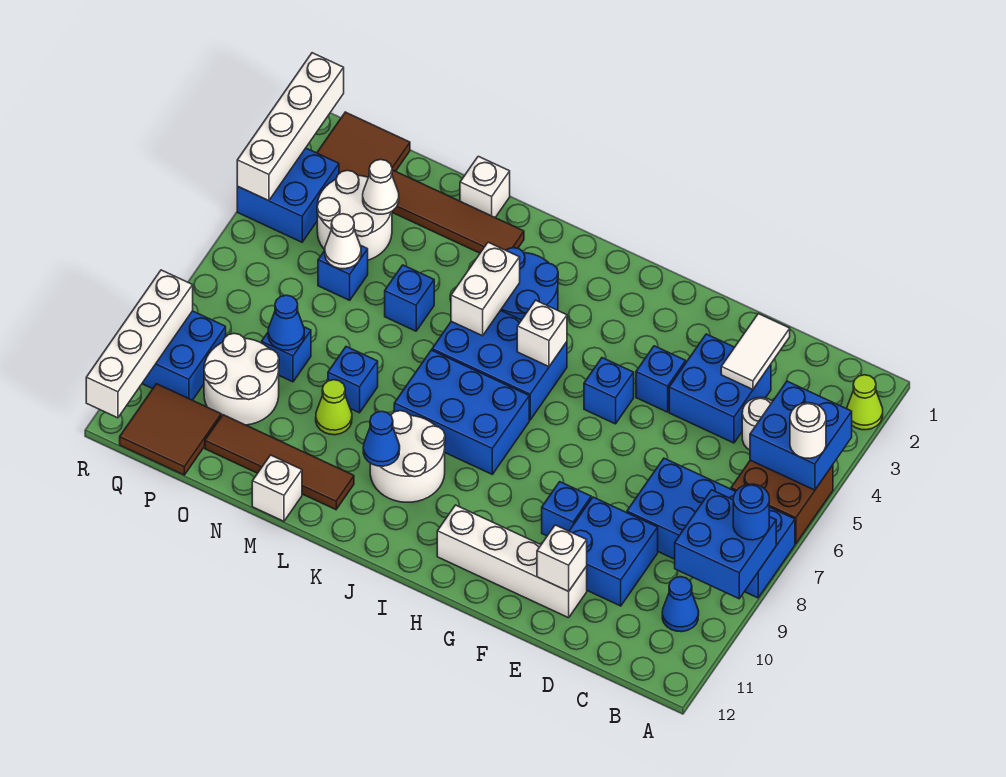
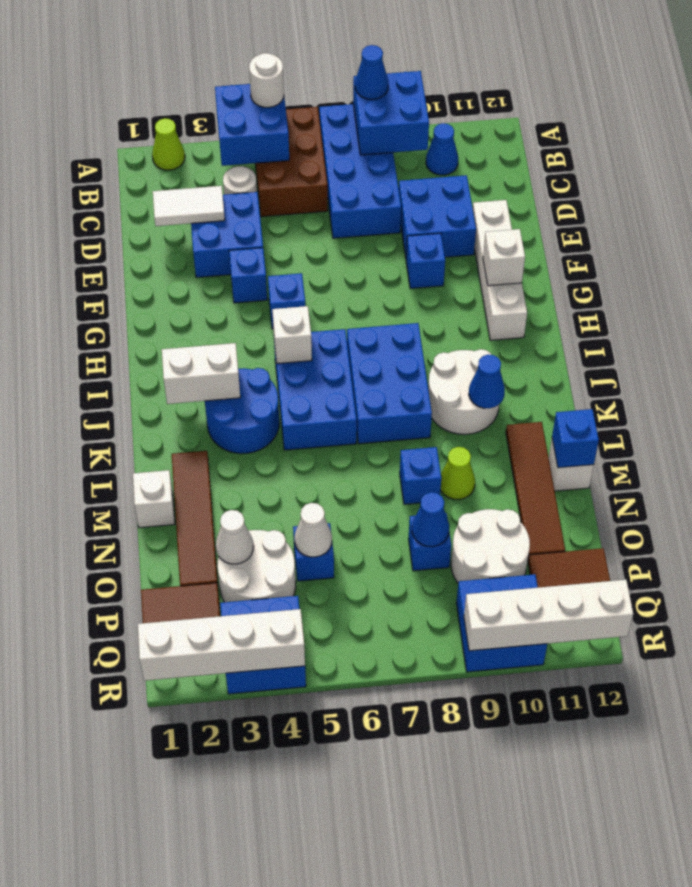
brown 2x2 brick [731,460,833,544] -> brown 2x3 brick [255,107,328,217]
blue 1x1 round brick [733,484,769,540] -> blue 1x1 cone [355,45,388,99]
white 1x1 brick [537,525,587,591] -> white 1x1 brick moved to [483,229,525,286]
white 1x2 brick [451,242,520,336] -> white 1x2 brick moved to [162,343,240,404]
blue 1x1 brick [385,265,434,331] -> blue 1x1 brick moved to [552,409,599,468]

